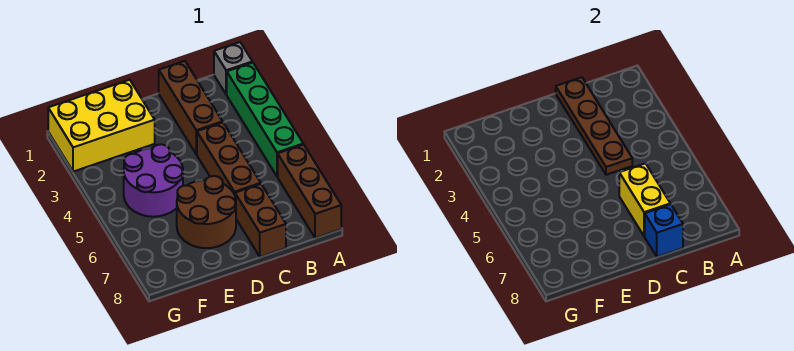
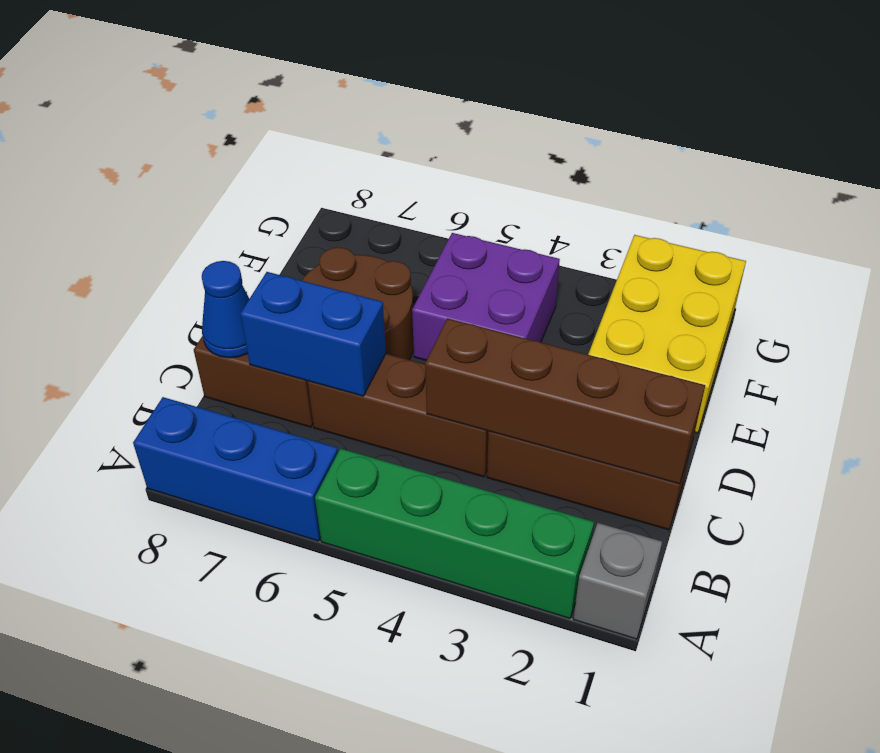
brown 1x3 brick [278,144,341,238] -> blue 1x3 brick [133,397,338,541]
brown 1x4 plate [556,77,632,175] -> brown 1x4 brick [425,318,705,484]
yellow 1x2 brick [619,163,670,236] -> blue 1x2 brick [240,272,386,396]
blue 1x1 brick [645,204,683,257] -> blue 1x1 cone [202,261,249,358]
purple 2x2 round brick [124,144,183,217] -> purple 2x2 brick [412,233,560,360]

